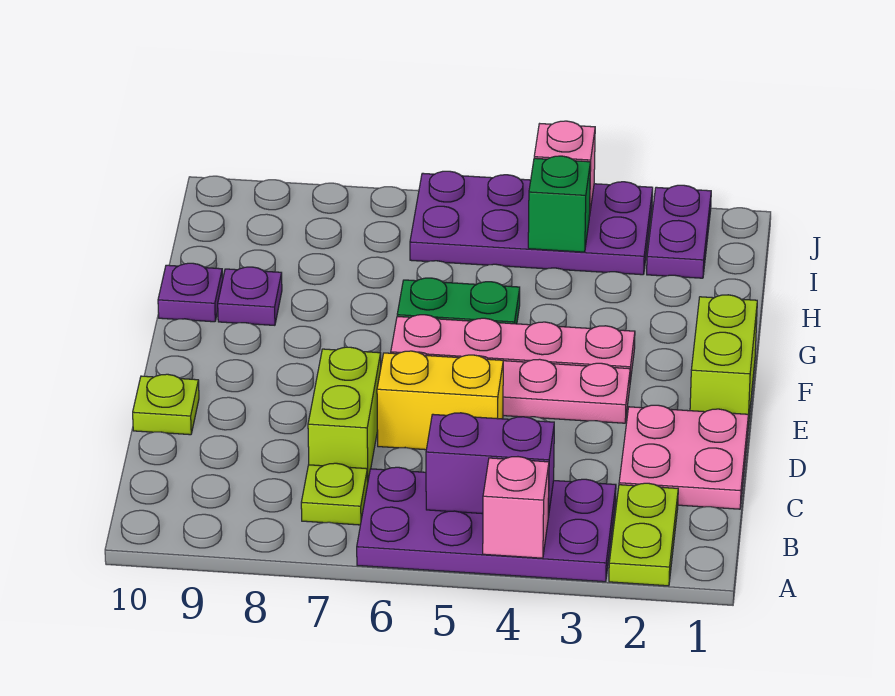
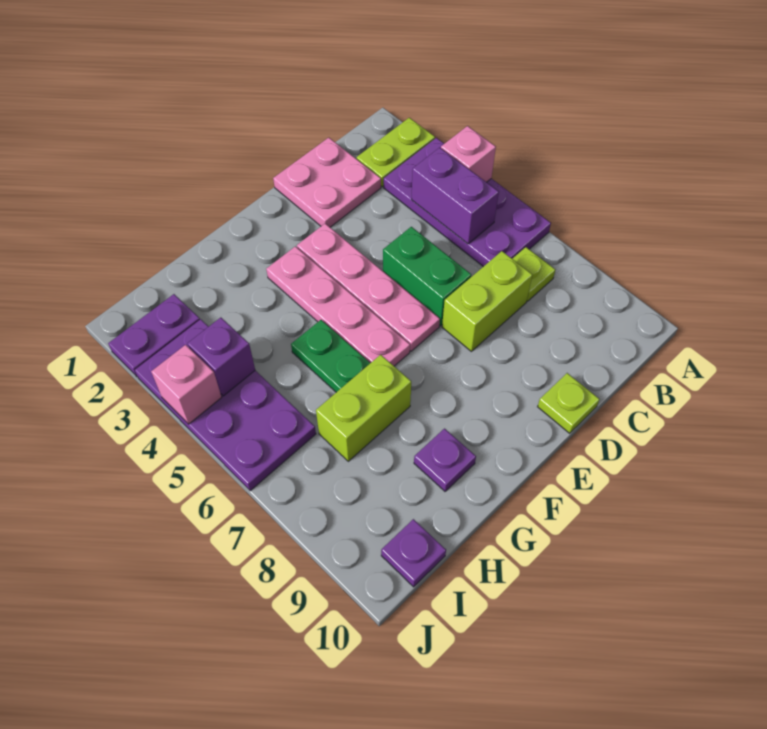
yellow 1x2 brick [377,351,503,450] -> green 1x2 brick [383,227,471,326]
lime 1x2 brick [690,295,757,425] -> lime 1x2 brick moved to [316,355,411,461]
purple 1x1 plate [158,263,223,322] -> purple 1x1 plate moved to [381,519,446,587]
green 1x1 brick [528,156,590,252] -> purple 1x1 brick [188,318,255,396]

